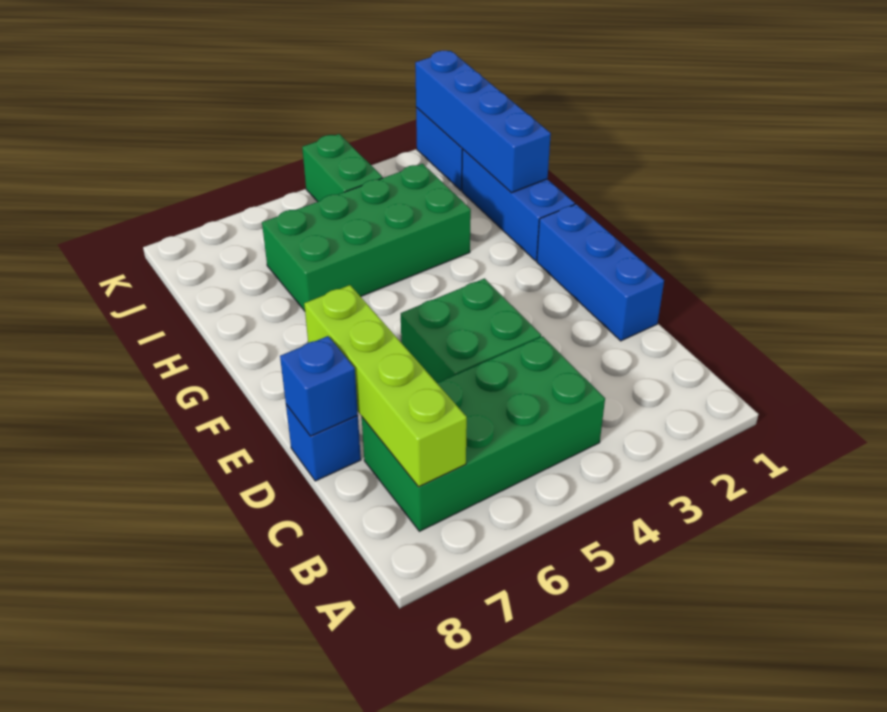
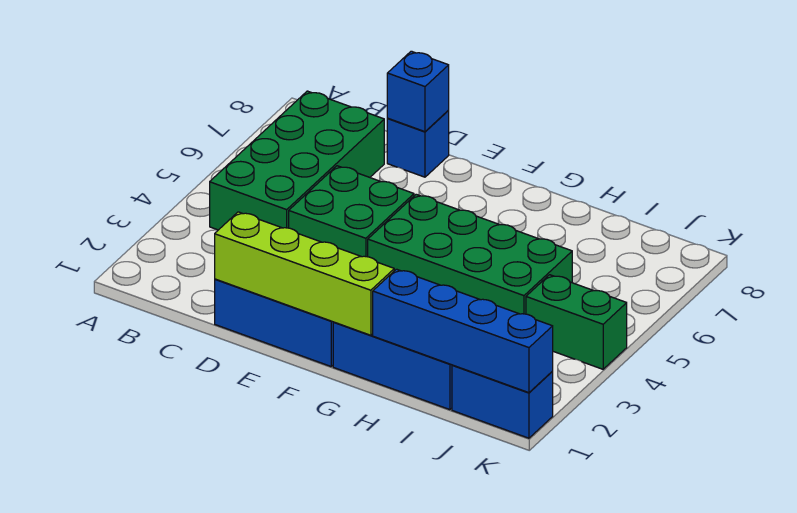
lime 1x4 brick [304,285,467,487] -> lime 1x4 brick moved to [215,212,394,335]
green 2x4 brick [262,164,471,311] -> green 2x4 brick turned to [368,194,572,314]

